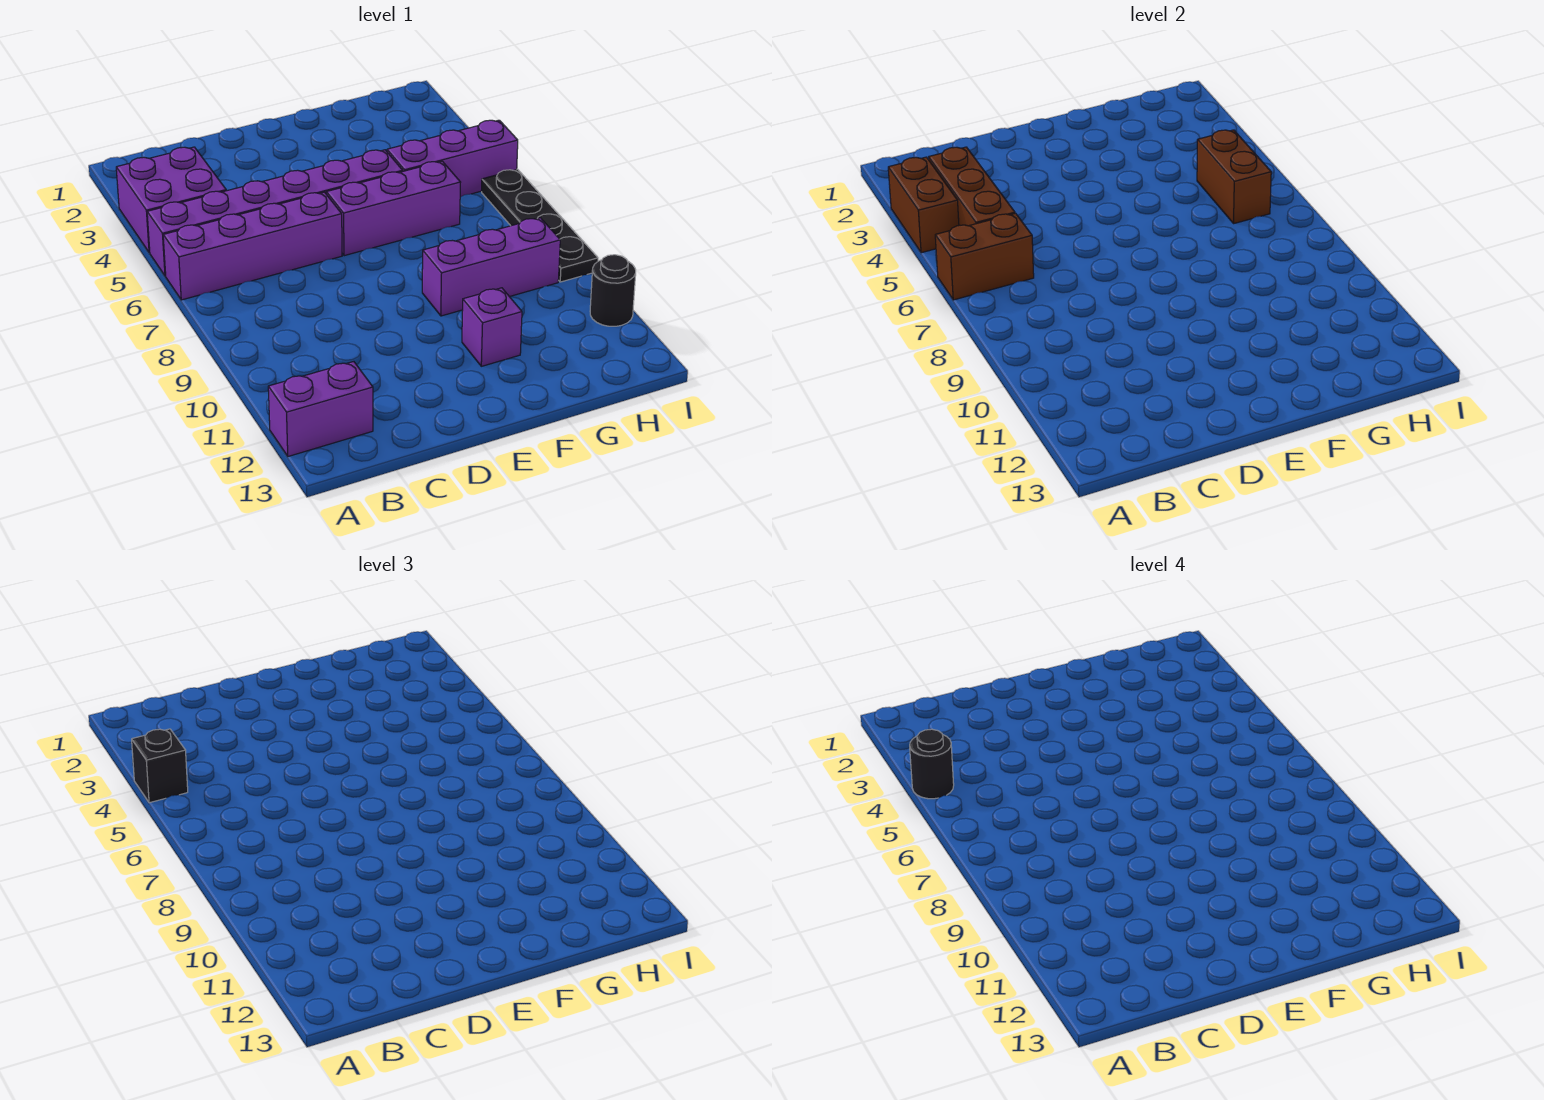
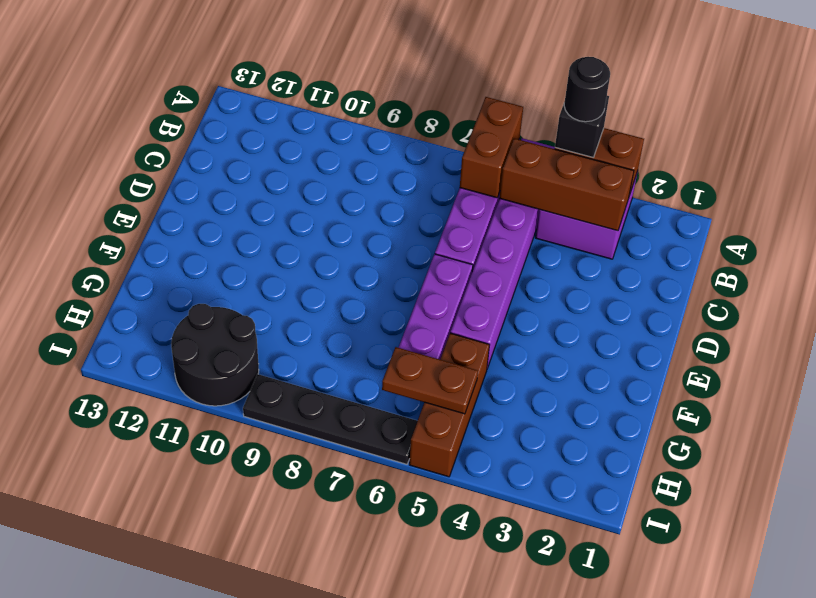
purple 1x2 brick [268,362,373,456] -> none
purple 1x3 brick [422,218,560,316] -> none
purple 1x1 brick [462,288,522,366] -> none
purple 1x3 brick [387,120,518,197] -> brown 1x3 brick [409,333,489,477]
brown 1x2 brick [1197,130,1271,223] -> brown 1x2 plate [382,347,478,414]
black 1x1 round brick [590,255,636,326] -> black 2x2 round brick [171,304,259,406]

